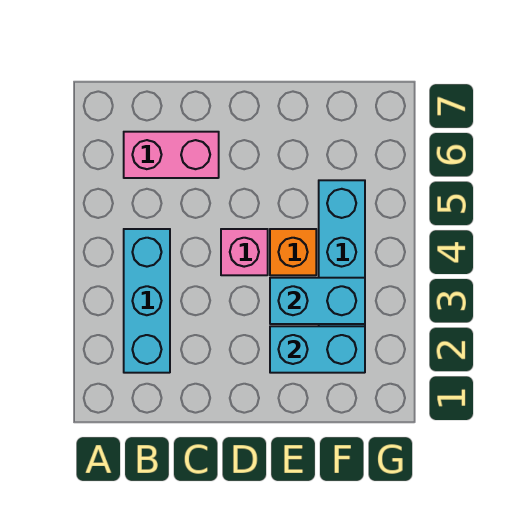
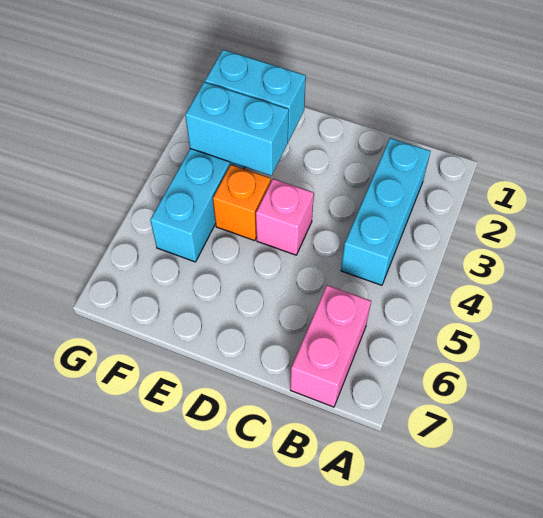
pink 1x2 brick [124,132,219,178] -> pink 1x2 brick turned to [290,285,371,407]

